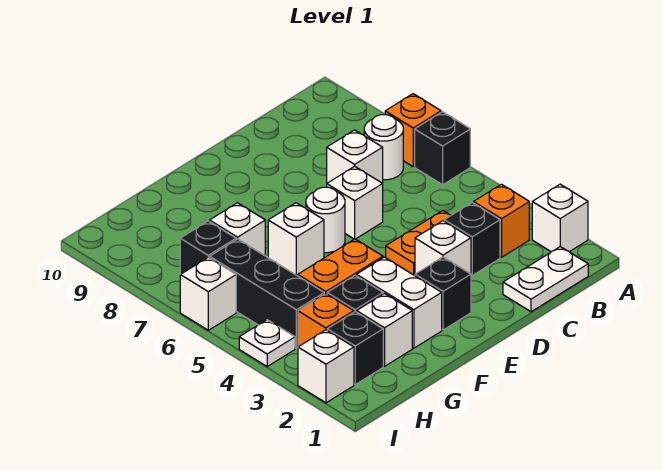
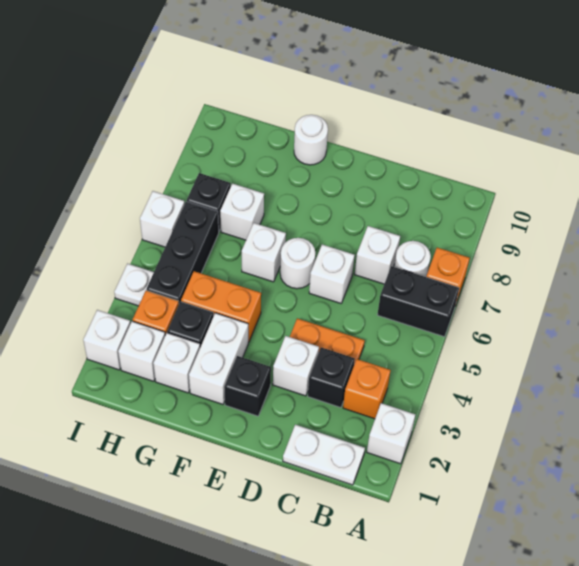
black 1x1 brick [415,112,470,185] -> black 1x2 brick [377,266,459,337]
none -> white 1x1 round brick [294,115,328,165]
black 1x1 brick [327,312,383,384] -> white 1x1 brick [118,321,165,381]

